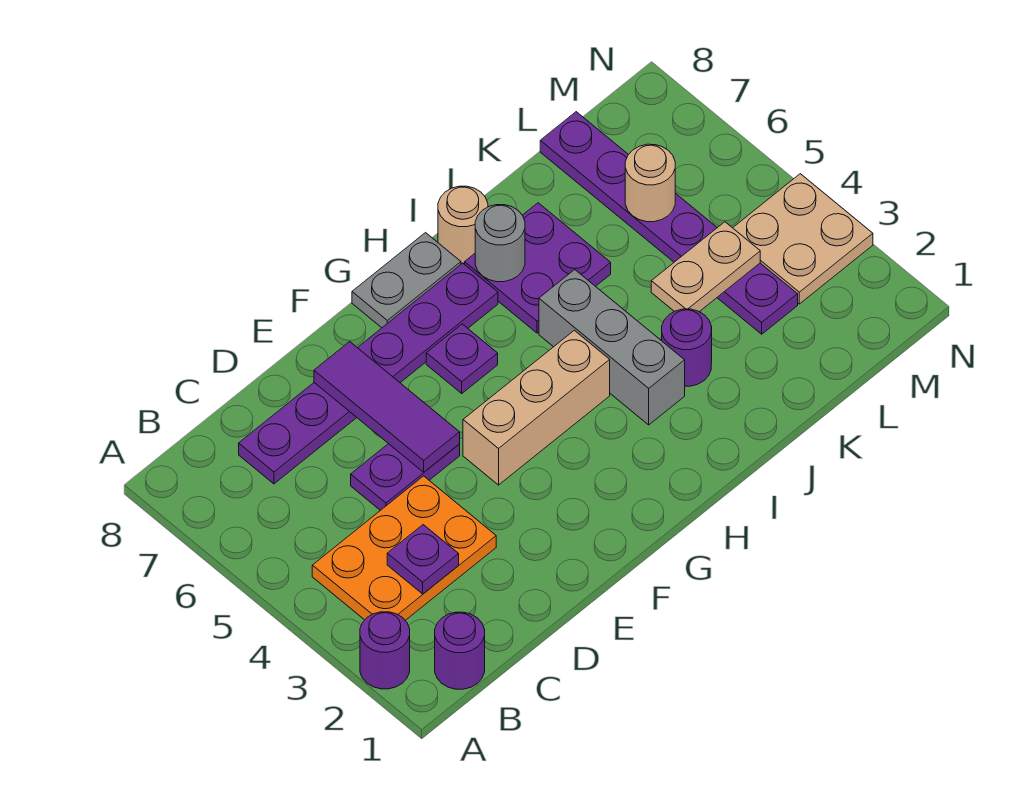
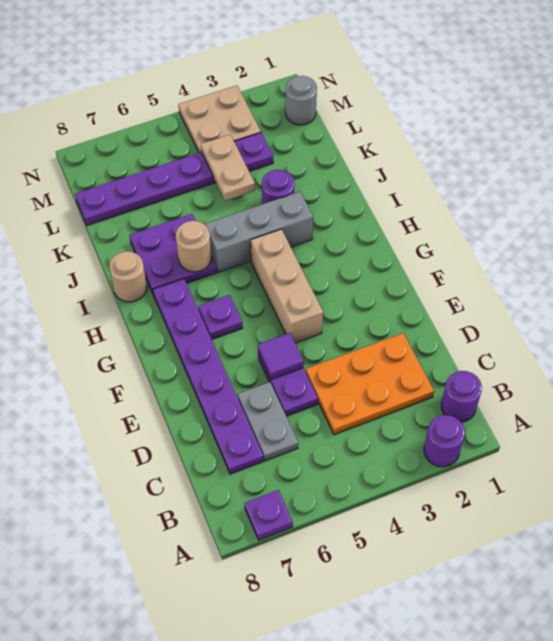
orange 2x3 plate [312,476,496,620] -> orange 2x3 plate turned to [306,333,434,435]
purple 1x1 plate [387,525,459,594] -> purple 1x1 plate moved to [245,490,293,540]
purple 1x3 tile [314,342,460,472] -> purple 1x1 tile [258,333,304,380]
grey 1x2 plate [352,233,461,328] -> grey 1x2 plate moved to [238,382,298,461]
grey 1x1 round brick [475,205,525,282] -> grey 1x1 round brick moved to [285,76,317,125]
tan 1x1 round brick [625,144,675,222] -> tan 1x1 round brick moved to [176,221,211,272]

